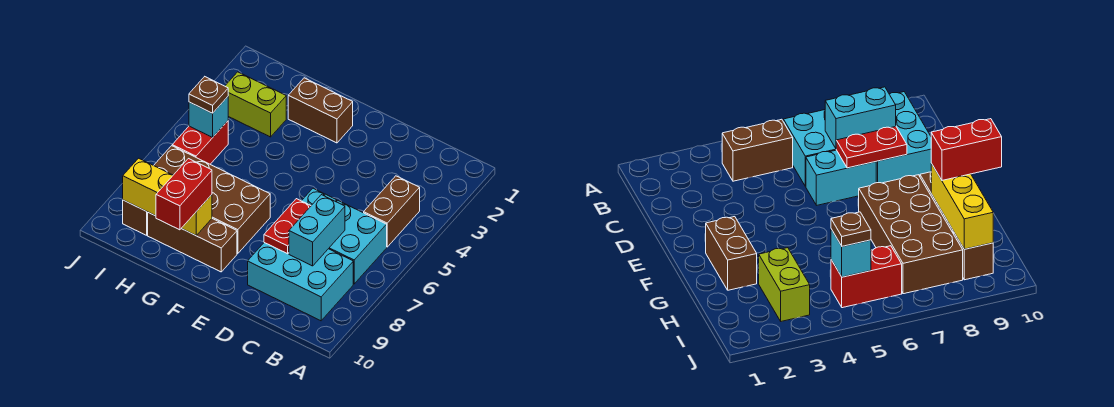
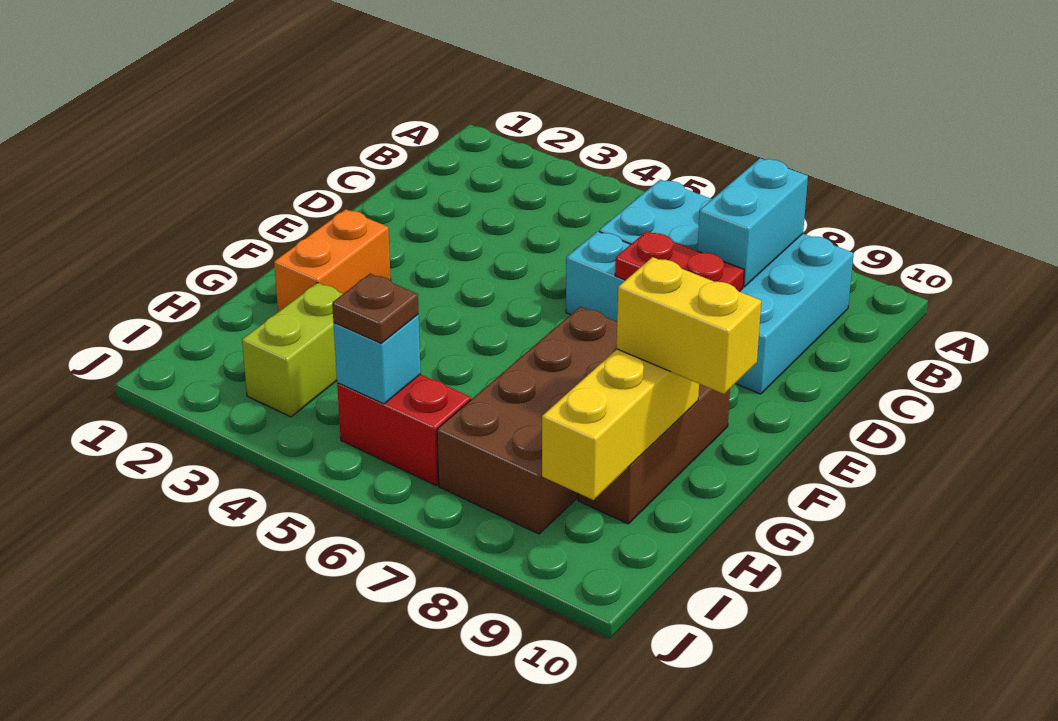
brown 1x2 brick [364,176,420,247] -> none
cyan 1x2 brick [289,195,345,266] -> cyan 1x2 brick turned to [698,158,808,287]
brown 1x2 brick [288,78,353,143] -> orange 1x2 brick [274,209,391,312]
red 1x2 brick [156,159,212,230] -> yellow 1x2 brick [617,257,761,394]
brown 1x1 brick [123,200,148,235] -> none

